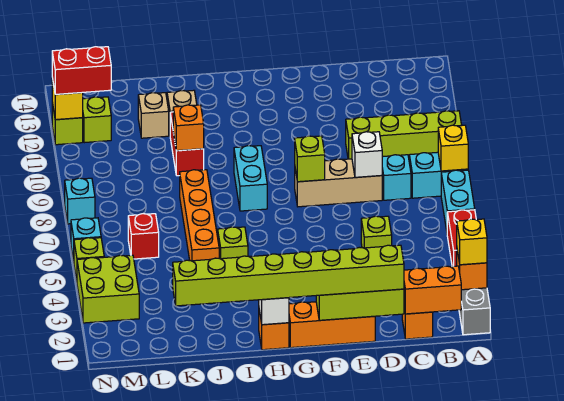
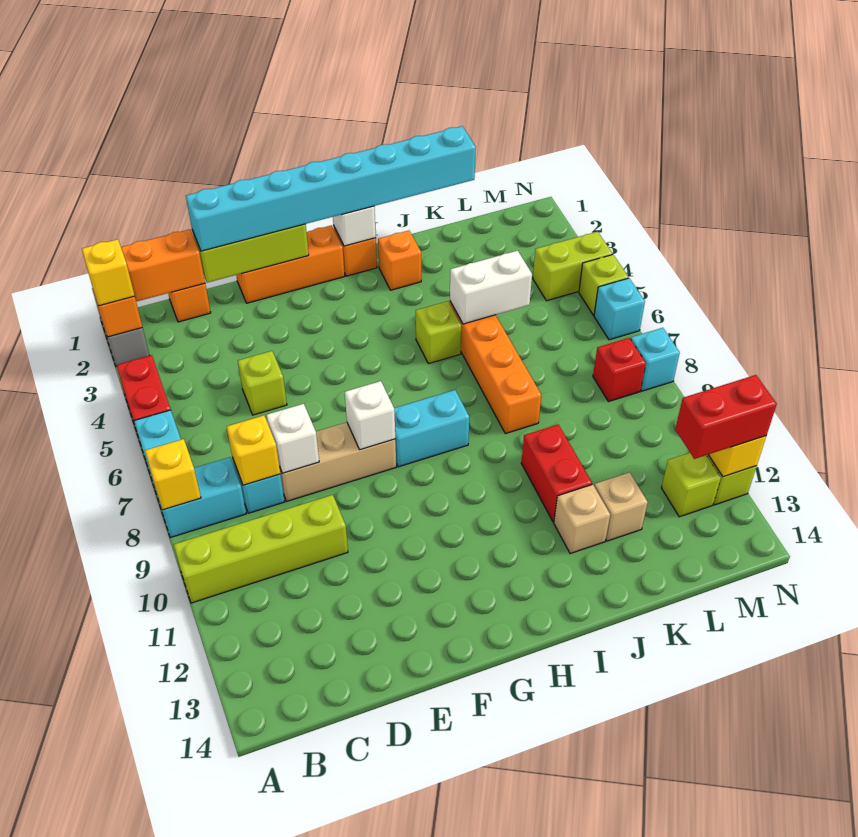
none -> yellow 1x1 brick [227,415,280,485]
lime 1x8 brick [173,245,404,306] -> cyan 1x8 brick [186,126,476,251]
lime 1x1 brick [295,136,325,182] -> white 1x1 brick [345,381,395,450]
cyan 1x2 brick [234,146,267,211] -> cyan 1x2 brick turned to [394,390,469,467]
none -> white 1x2 brick [450,251,532,324]
orange 1x1 brick [173,105,204,151] -> orange 1x1 brick moved to [378,230,421,290]
red 1x1 brick [128,214,159,259] -> red 1x1 brick moved to [593,338,646,402]
lime 2x2 brick [77,255,139,323] -> lime 1x2 brick [533,232,612,301]

